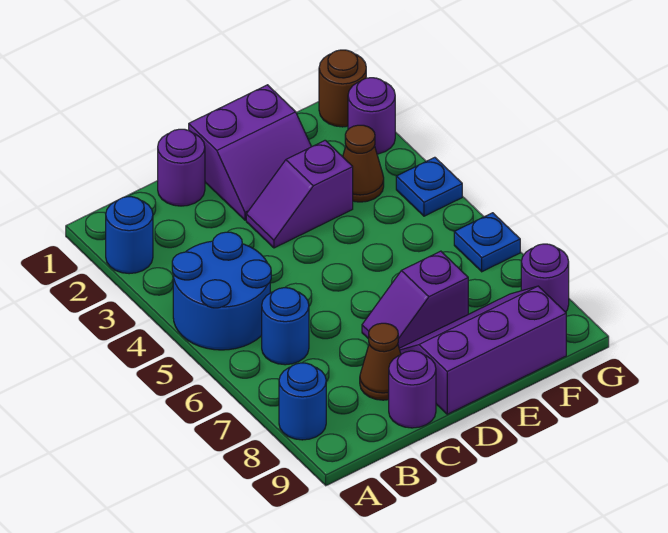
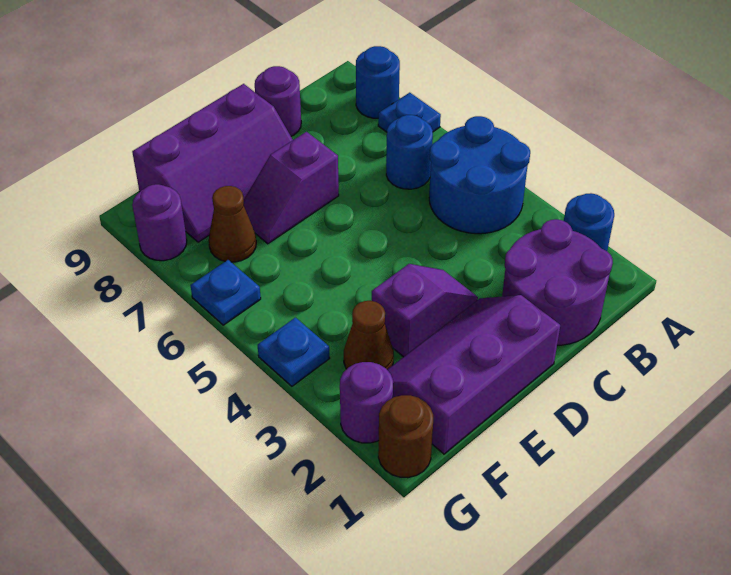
none -> blue 1x1 plate [378,93,441,132]
purple 1x1 round brick [158,129,205,206] -> purple 2x2 round brick [502,219,613,345]
brown 1x1 cone [360,323,401,400] -> brown 1x1 cone moved to [209,186,256,262]
purple 2x2 slope [189,85,311,220] -> purple 2x3 slope [387,295,560,454]
purple 1x2 slope [362,251,468,348] -> purple 1x2 slope turned to [244,132,339,244]

